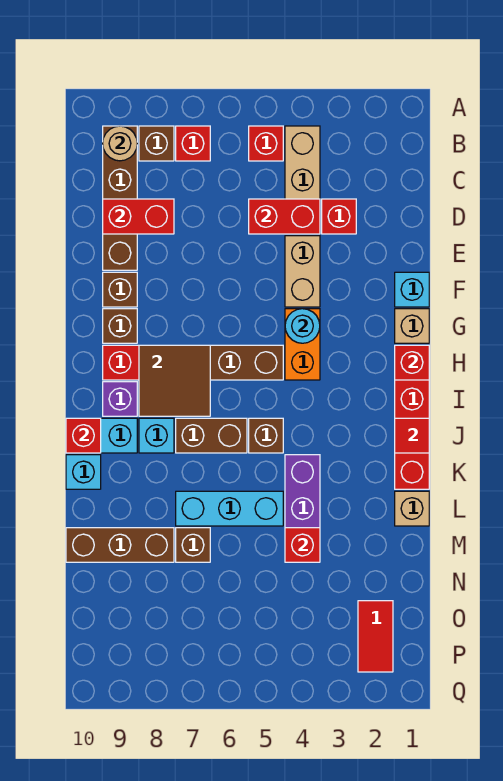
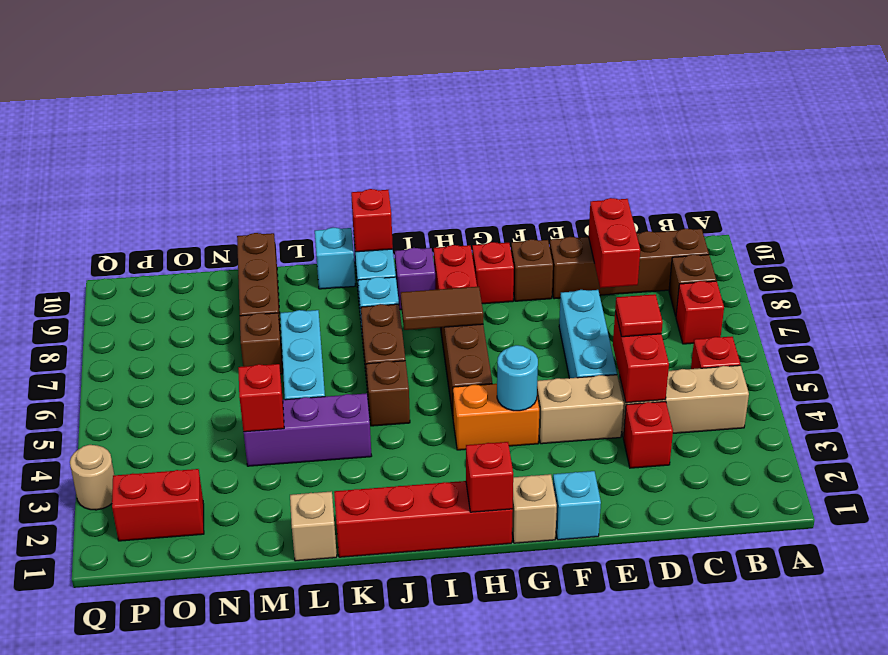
tan 1x1 round brick [103,126,137,161] -> tan 1x1 round brick moved to [70,445,114,510]
none -> cyan 1x3 brick [559,290,617,378]
brown 1x1 brick [103,309,137,343] -> red 1x1 brick [472,242,514,304]
brown 2x2 tile [139,345,210,416] -> brown 1x2 tile [401,287,483,330]
red 1x1 tile [395,418,429,453] -> red 1x1 tile moved to [615,294,663,337]
red 1x2 tile [358,601,393,672] -> red 1x2 brick [112,469,204,541]

